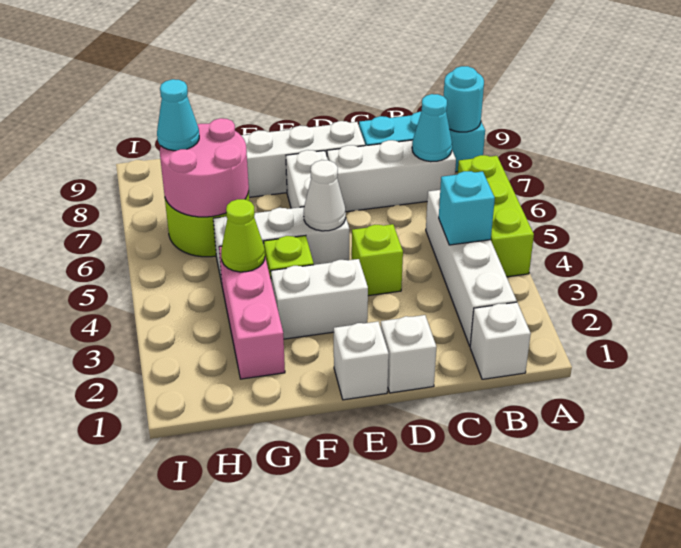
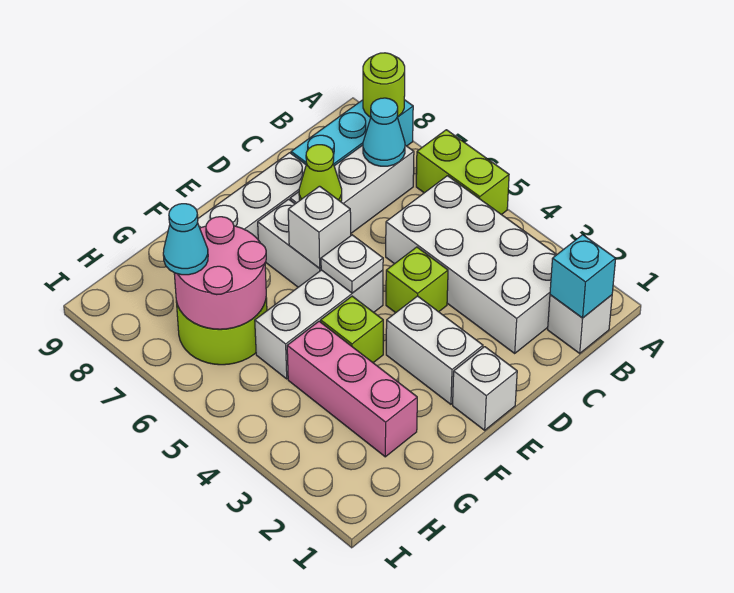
lime 1x3 brick [458,155,534,277] -> lime 1x2 brick [416,130,509,215]
cyan 1x1 round brick [444,66,484,132] -> lime 1x1 round brick [363,53,405,117]
white 1x4 brick [426,190,517,346] -> white 2x4 brick [386,176,557,353]
cyan 1x1 brick [439,171,495,245] -> cyan 1x1 brick moved to [550,235,616,318]
white 1x1 brick [381,315,436,393] -> white 1x1 brick moved to [288,186,351,269]
white 1x2 brick [271,259,368,339] -> white 1x2 brick turned to [386,296,483,404]
white 1x1 cone [304,160,346,231] -> white 1x1 plate [321,235,383,293]
lime 1x1 cone [221,199,265,272] -> lime 1x1 cone moved to [299,145,342,202]

